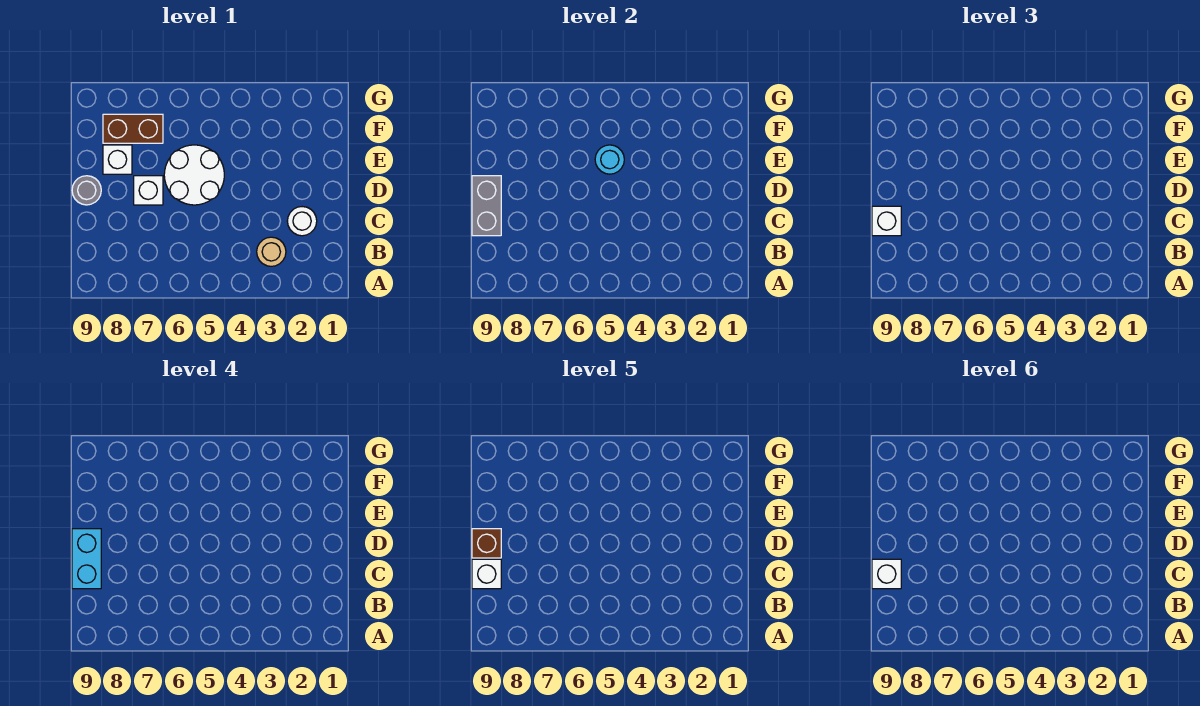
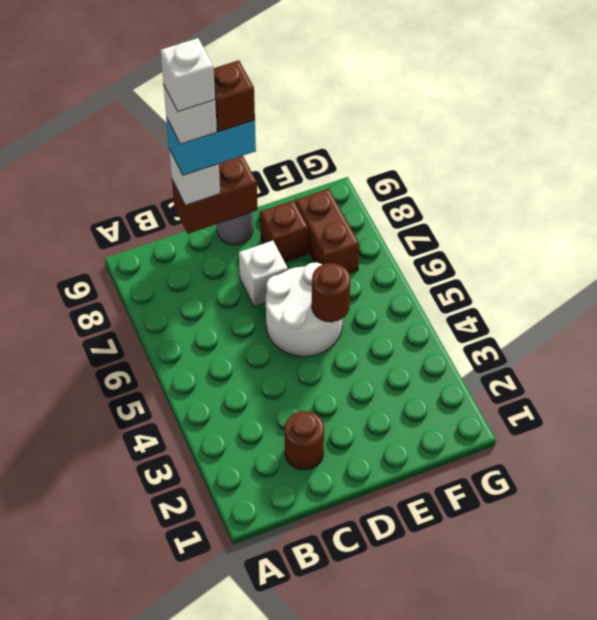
tan 1x1 round brick [257,237,286,266] -> none
white 1x1 round brick [287,207,317,236] -> brown 1x1 round brick [285,411,324,470]
grey 1x2 brick [472,176,501,236] -> brown 1x2 brick [172,156,258,234]
cyan 1x1 round brick [595,145,624,174] -> brown 1x1 round brick [312,263,351,322]
white 1x1 brick [103,145,132,174] -> brown 1x1 brick [260,200,308,262]

